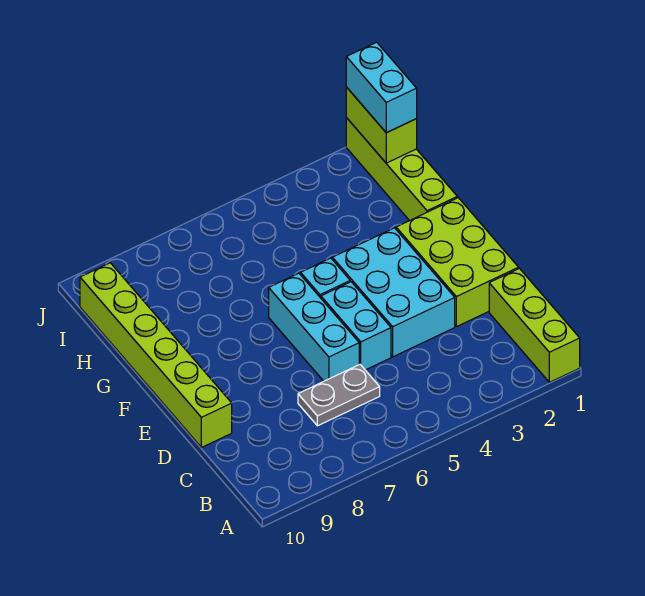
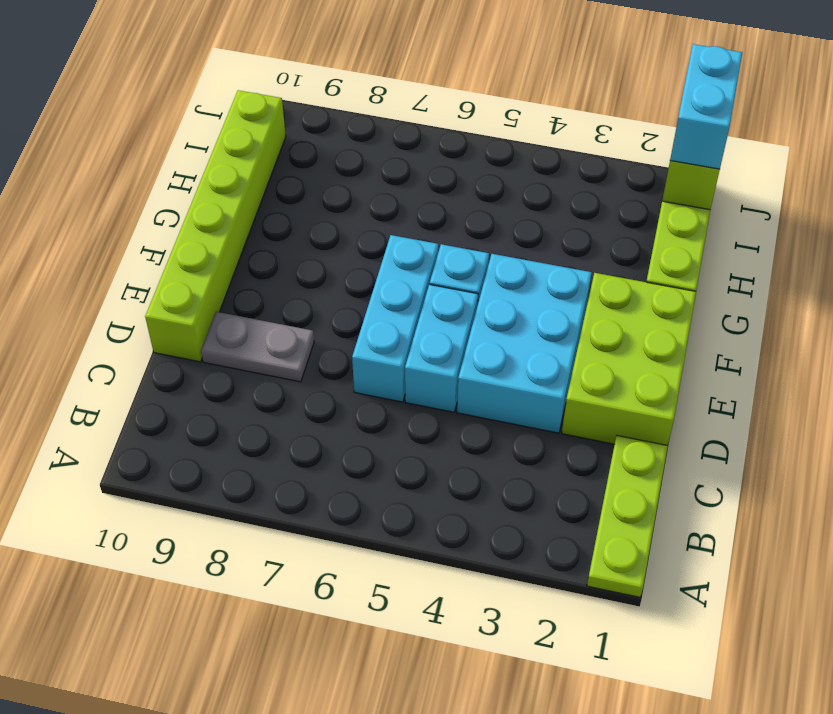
lime 1x3 brick [489,269,580,382] -> lime 1x3 plate [587,436,668,597]
grey 1x2 plate [298,364,380,426] -> grey 1x2 plate moved to [201,312,314,382]

